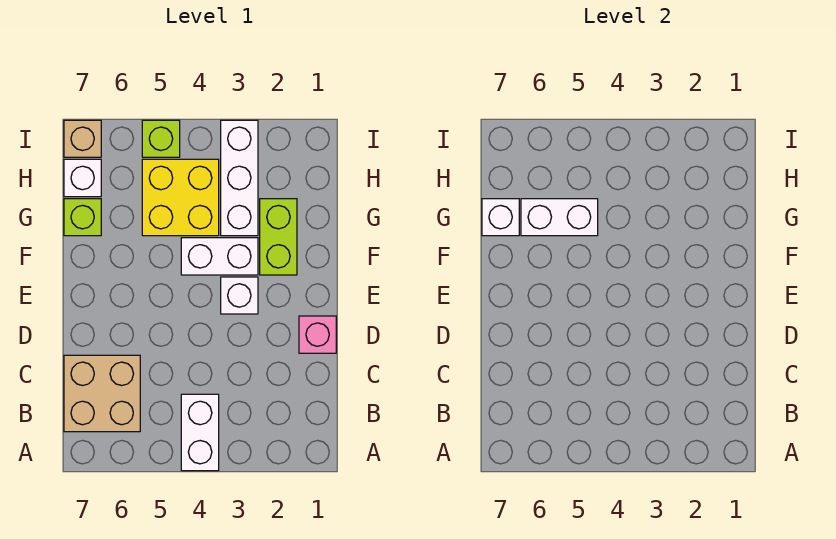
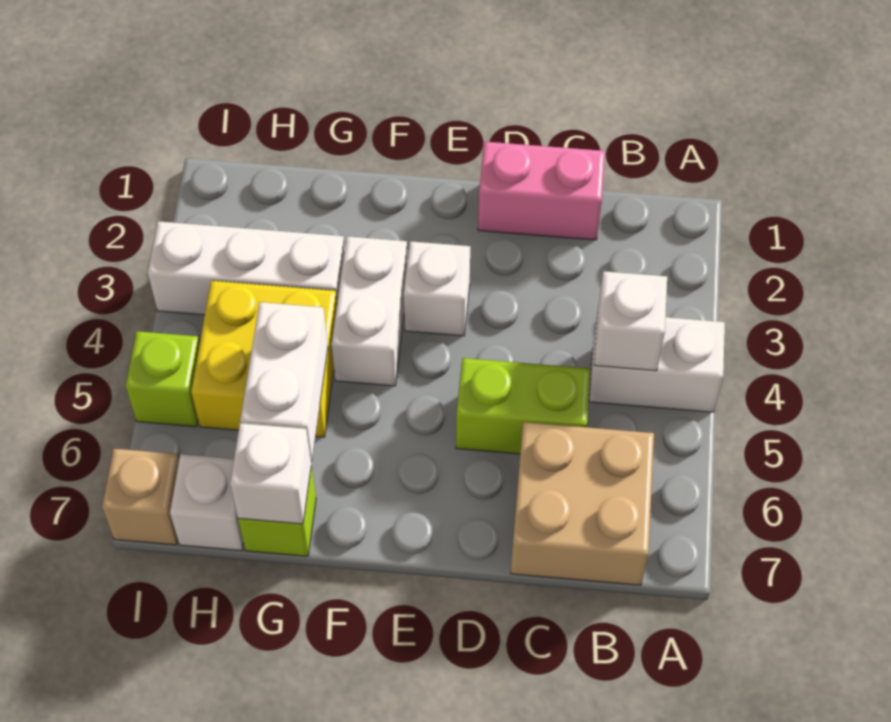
none -> white 1x1 brick [594,271,667,371]
pink 1x1 brick [299,316,336,353] -> pink 1x2 brick [478,142,605,240]
lime 1x2 brick [260,199,297,275] -> lime 1x2 brick moved to [456,358,591,454]

